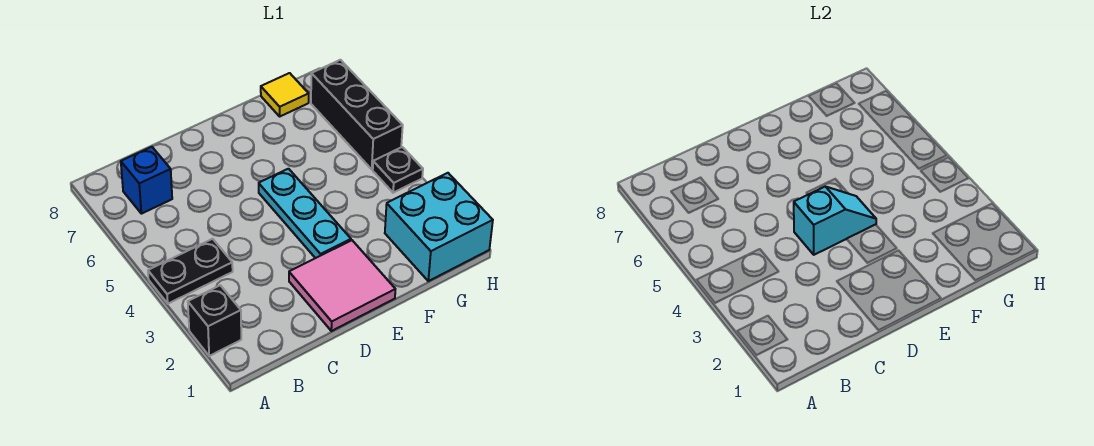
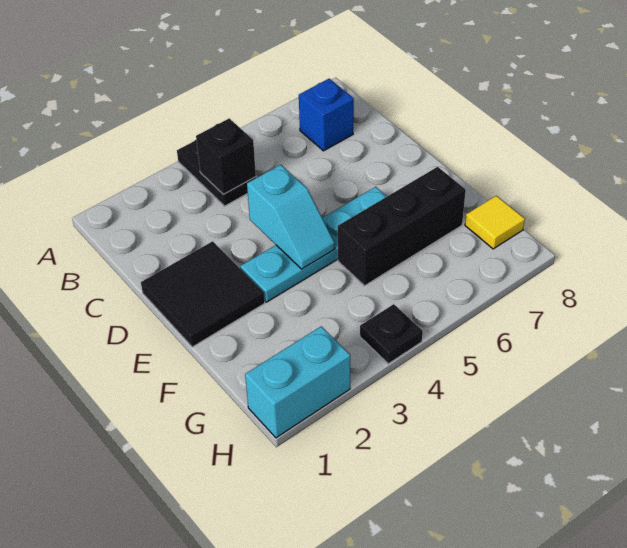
black 1x1 brick [188,285,241,356] -> black 1x1 brick moved to [196,118,256,194]
pink 2x2 tile [289,240,395,331] -> black 2x2 tile [141,241,265,347]
cyan 1x3 plate [259,169,351,258] -> cyan 1x4 plate [240,187,387,302]
cyan 2x2 brick [385,173,493,281] -> cyan 1x2 brick [245,326,350,438]
black 1x3 brick [311,60,403,169] -> black 1x3 brick moved to [338,167,466,286]

